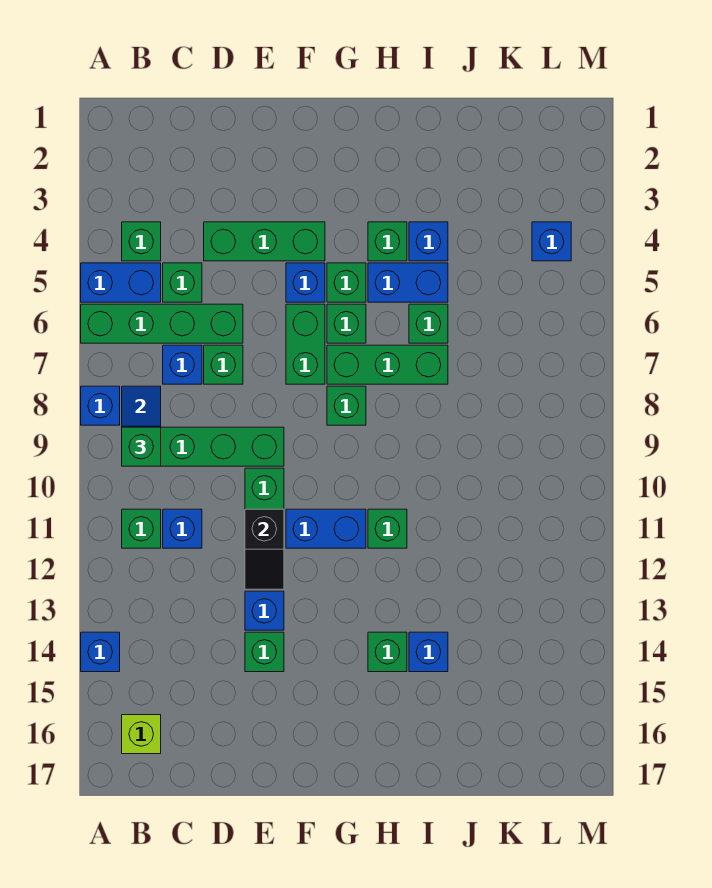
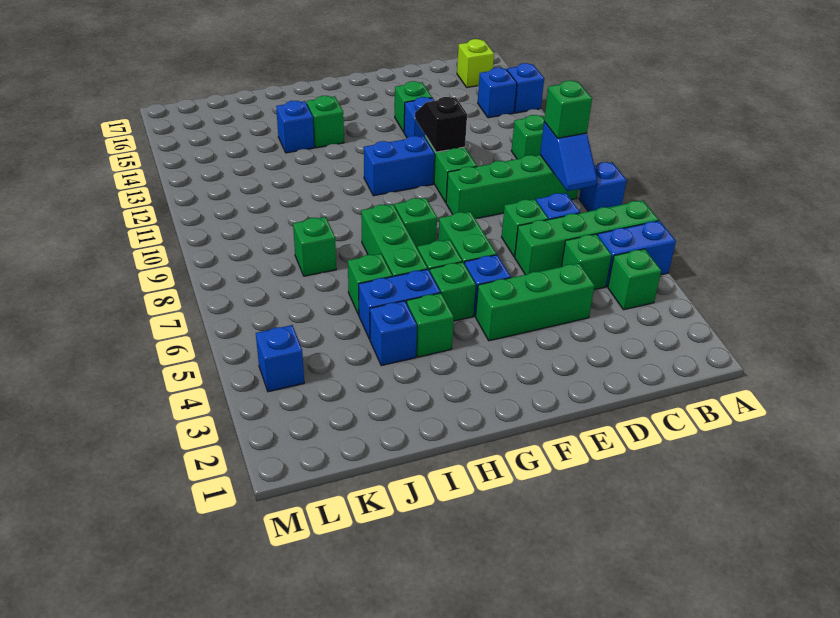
blue 1x1 brick [163,509,202,548] -> blue 1x1 brick moved to [478,68,517,118]
green 1x3 brick [327,345,448,384] -> green 1x3 brick turned to [361,204,428,277]
green 1x1 brick [368,509,407,548] -> green 1x1 brick moved to [293,217,336,276]

